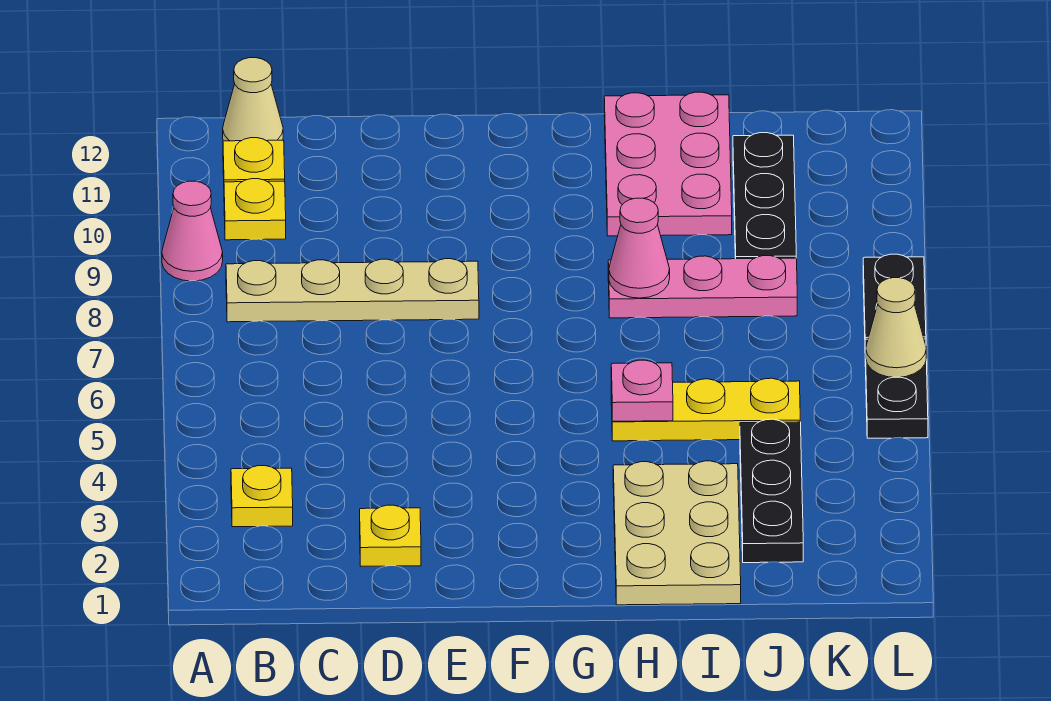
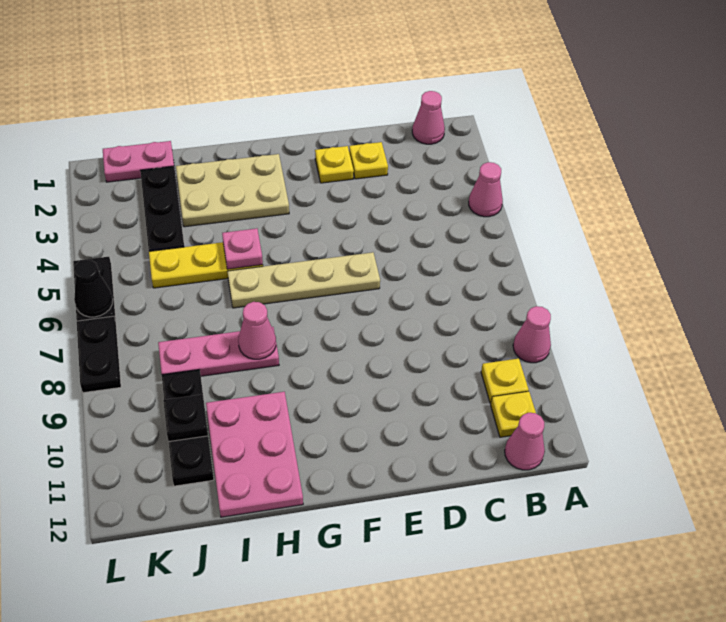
none -> pink 1x1 cone [469,162,503,217]
none -> pink 1x1 cone [412,91,445,144]
yellow 1x1 plate [231,466,293,527] -> yellow 1x1 plate moved to [315,146,354,183]
tan 1x4 plate [226,259,479,322] -> tan 1x4 plate moved to [228,252,380,308]
tan 1x1 cone [223,58,283,141] -> pink 1x1 cone [505,413,545,470]
tan 2x3 plate [613,461,741,605] -> tan 2x3 plate turned to [176,154,289,227]
none -> pink 1x2 plate [103,141,175,182]
none -> black 1x1 plate [163,394,208,442]
tan 1x1 cone [866,278,926,377] -> black 1x1 cone [74,260,113,317]

